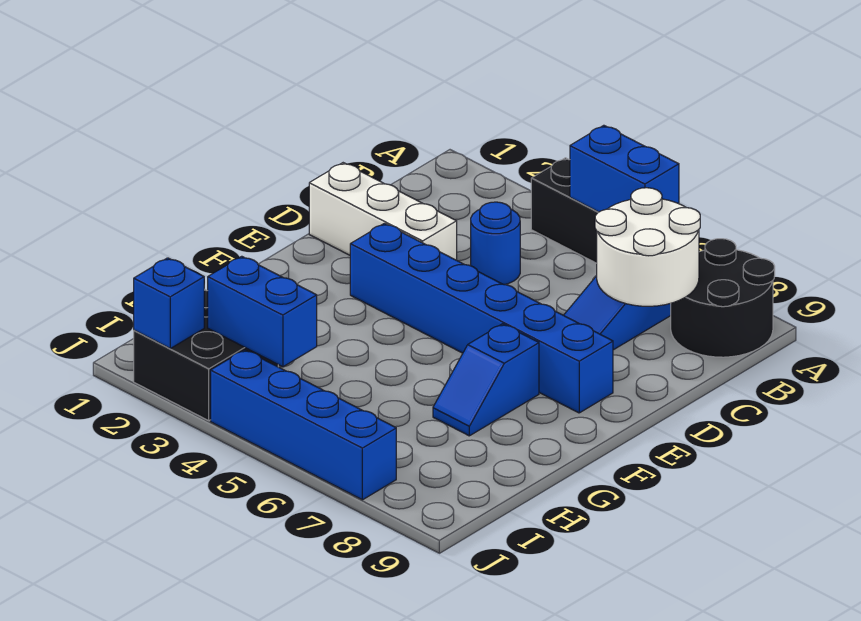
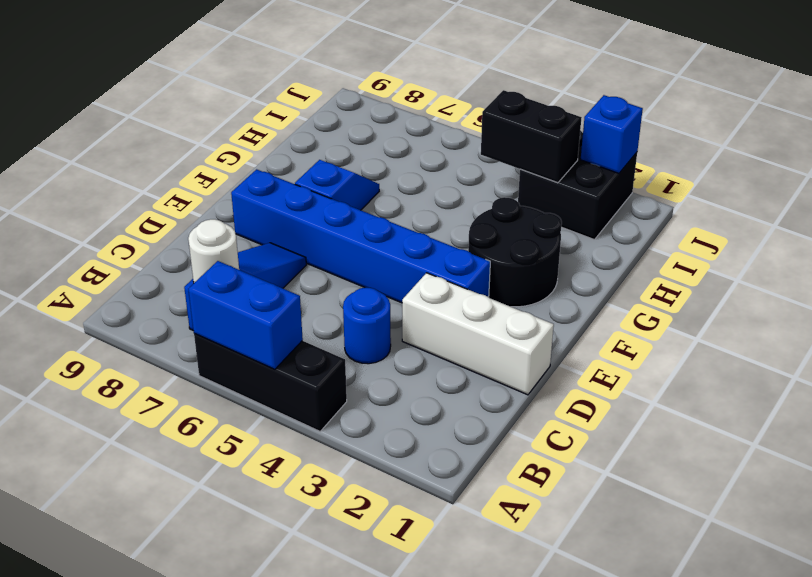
black 2x2 round brick [671,239,775,357] -> black 2x2 round brick moved to [468,197,562,307]
white 2x2 round brick [595,188,700,306] -> white 1x1 round brick [188,219,239,283]
blue 1x2 brick [208,256,317,367] -> black 1x2 brick [481,90,582,183]
blue 1x4 brick [211,350,396,500] -> none

